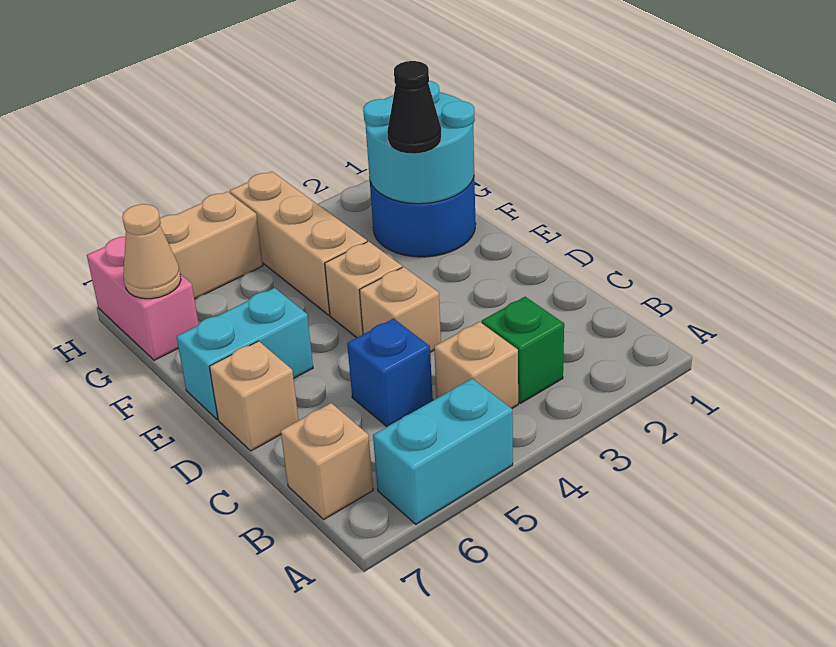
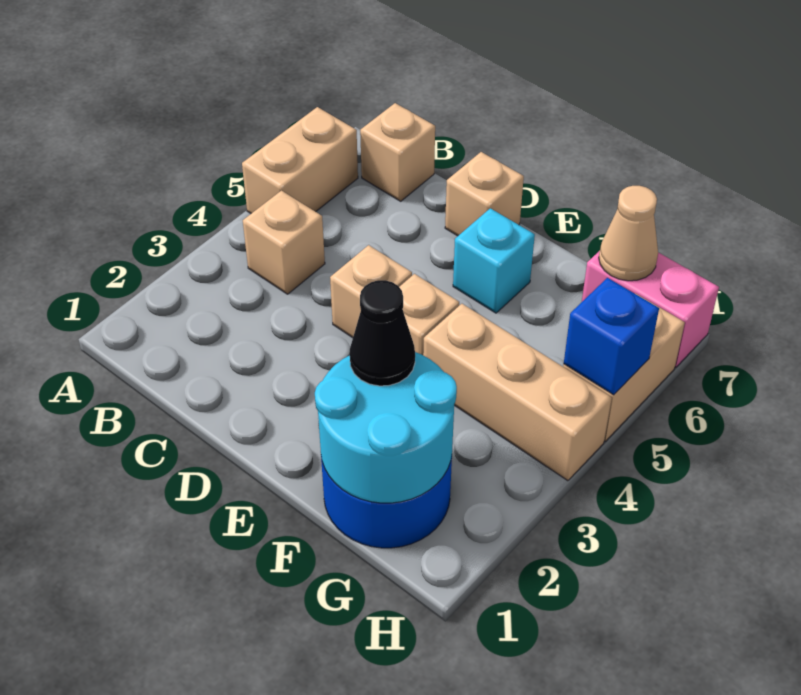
cyan 1x2 brick [373,379,513,524] -> tan 1x2 brick [242,107,358,213]
green 1x1 brick [482,297,564,403] -> none
blue 1x1 brick [347,319,433,427] -> blue 1x1 brick moved to [564,278,659,395]
cyan 1x2 brick [177,288,313,419] -> cyan 1x1 brick [453,208,535,313]

